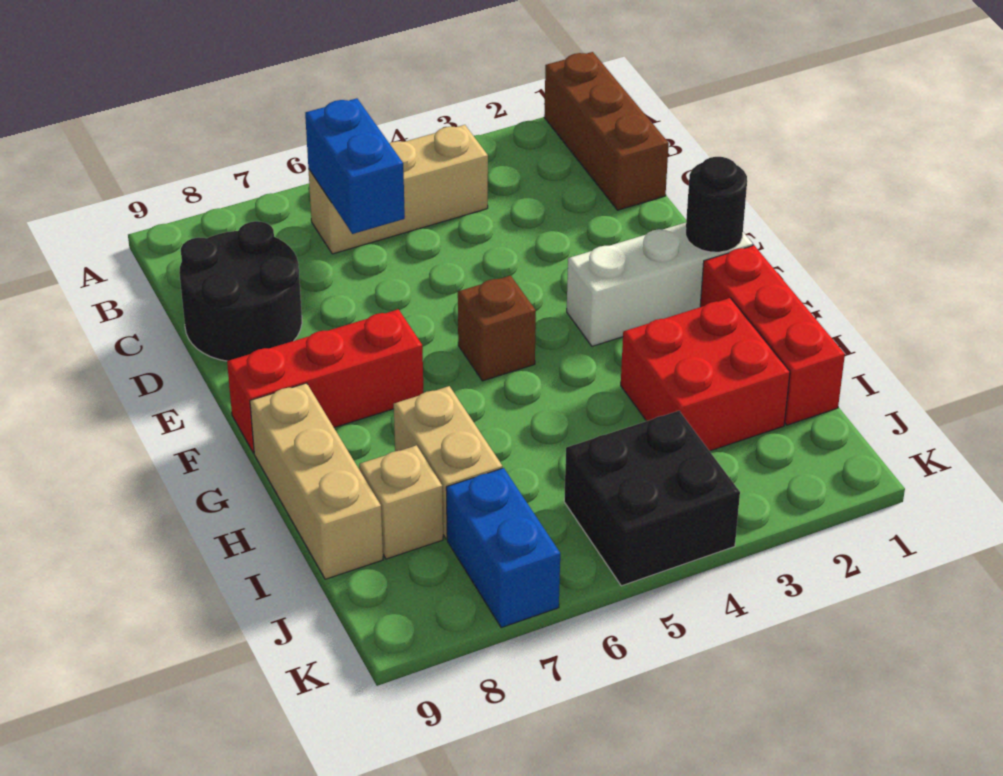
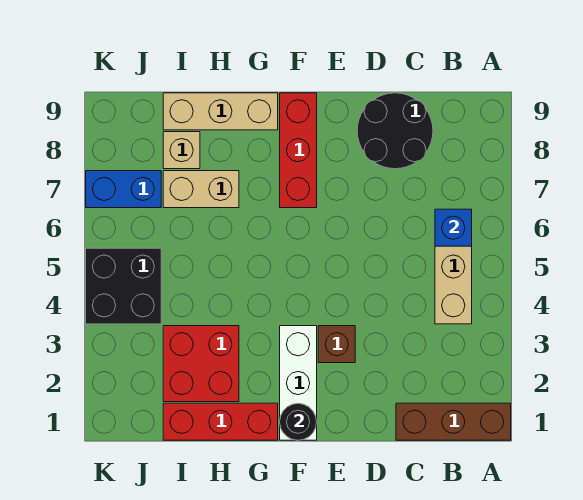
blue 1x2 brick [305,98,405,234] -> blue 1x1 brick [435,209,472,246]
brown 1x1 brick [458,276,536,381] -> brown 1x1 brick moved to [318,326,355,363]

